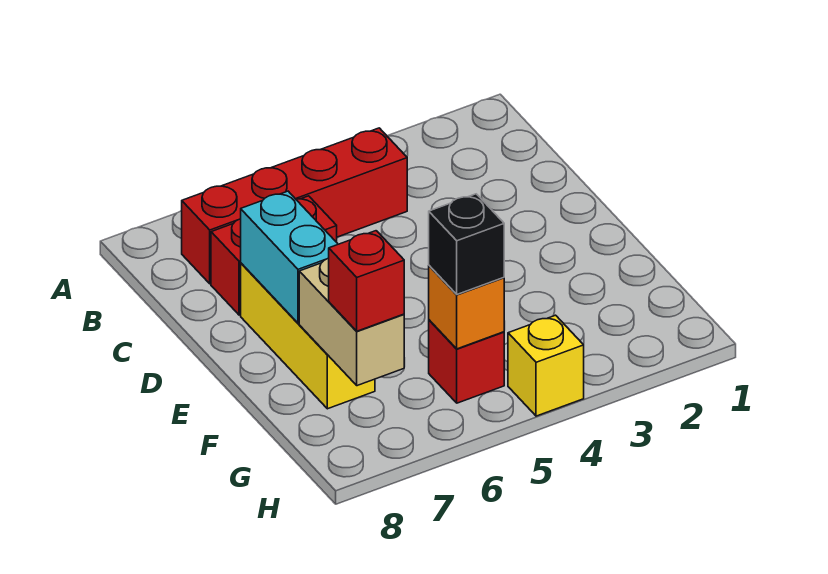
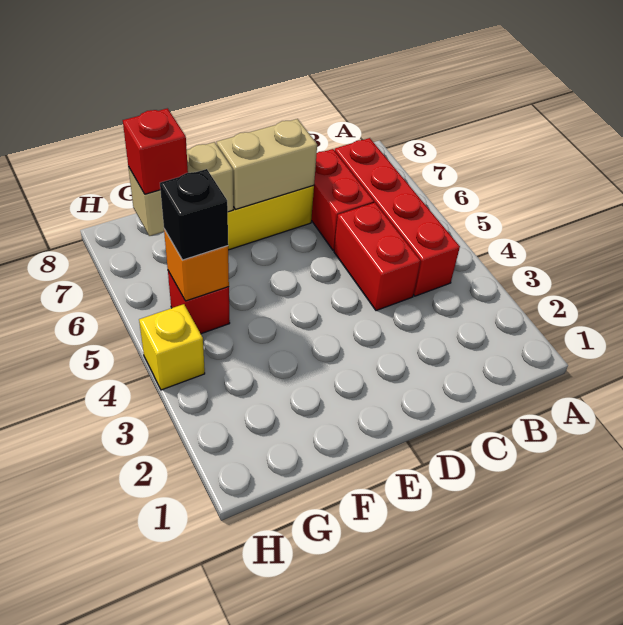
none -> red 1x2 brick [334,203,421,311]
cyan 1x2 brick [241,191,338,323] -> tan 1x2 brick [217,119,317,209]

